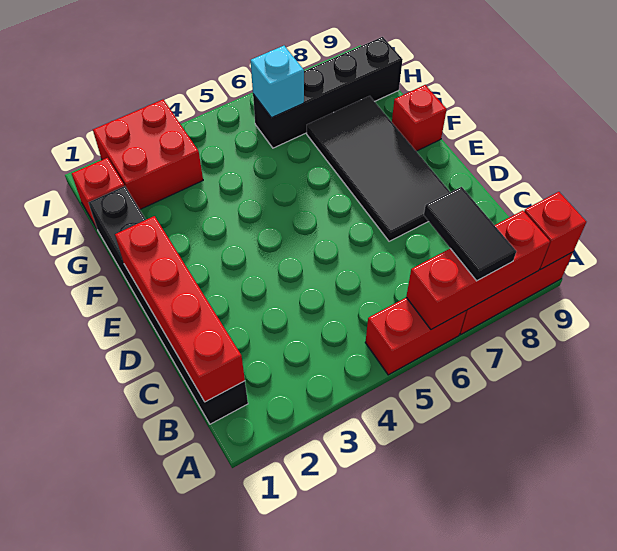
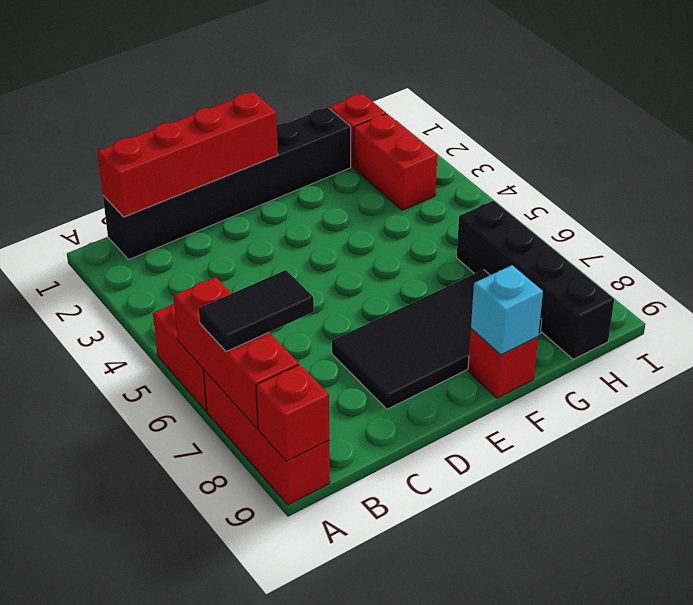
red 2x2 brick [93,100,203,209] -> red 1x2 brick [354,114,437,210]
cyan 1x1 brick [251,46,304,118] -> cyan 1x1 brick moved to [471,265,543,355]

